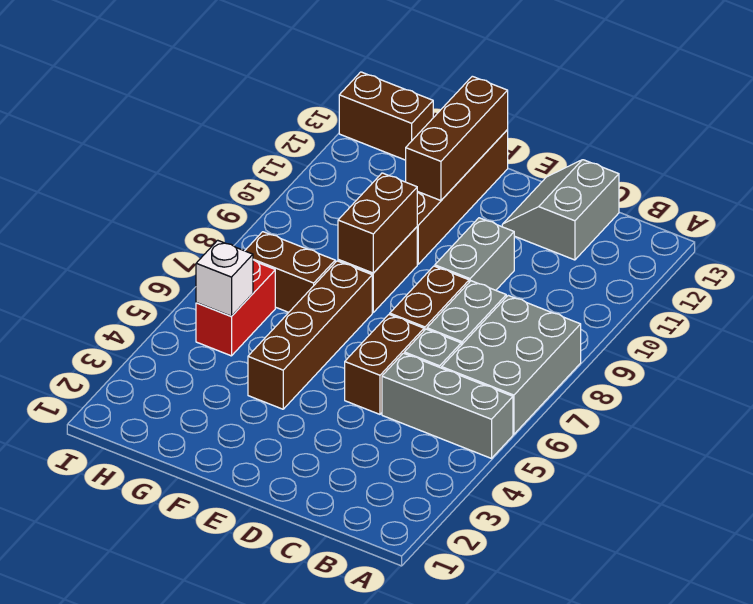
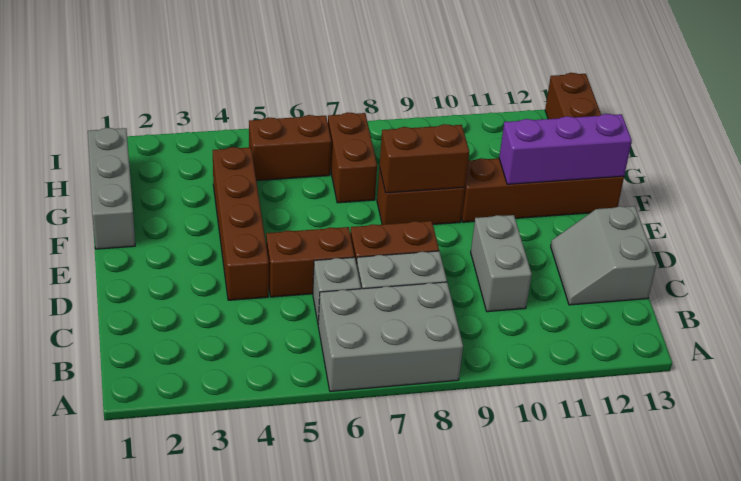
grey 1x3 brick [382,353,513,458] -> grey 1x3 brick moved to [88,128,135,249]
grey 2x2 slope [502,160,619,260] -> grey 2x2 slope turned to [551,206,657,305]
grey 1x2 brick [435,218,514,290] -> grey 1x2 brick turned to [471,215,532,312]
brown 1x4 brick [248,261,372,409] -> brown 1x4 brick turned to [213,147,269,300]
brown 1x3 brick [406,76,508,201] -> purple 1x3 brick [499,114,632,184]
red 1x2 brick [196,260,275,356] -> brown 1x2 brick [249,115,331,181]
white 1x1 brick [196,240,253,316] -> none

